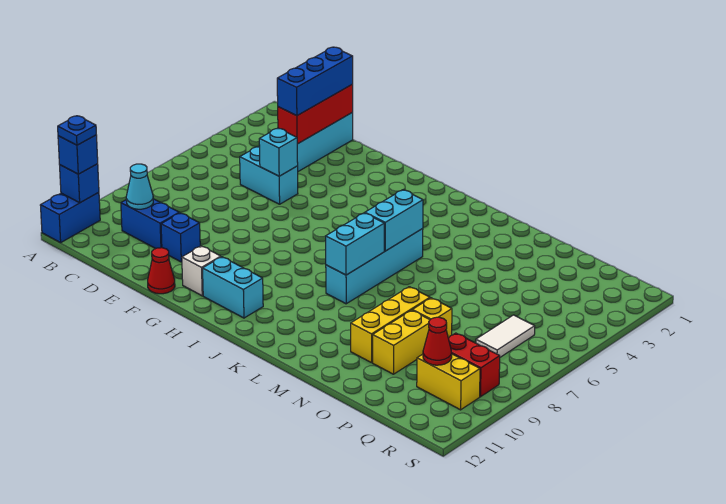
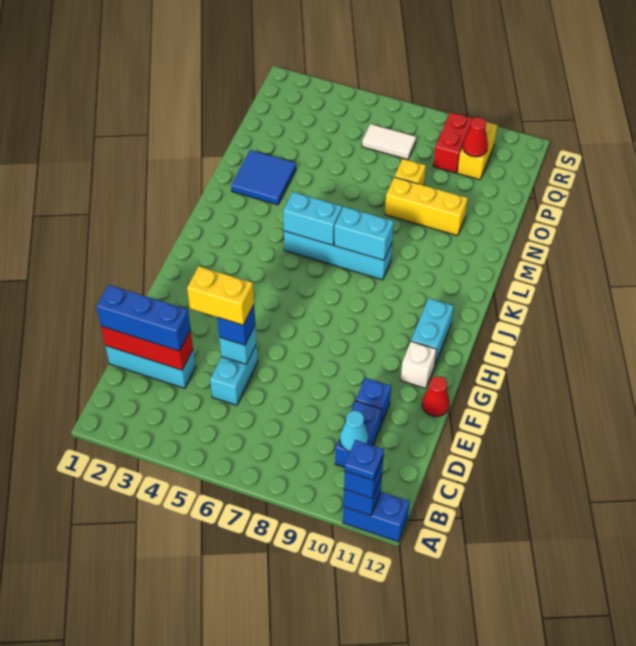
none -> blue 1x1 brick [217,305,255,345]
none -> blue 2x2 tile [231,150,296,205]
yellow 1x2 brick [373,310,430,374] -> yellow 1x2 brick moved to [187,266,254,325]

